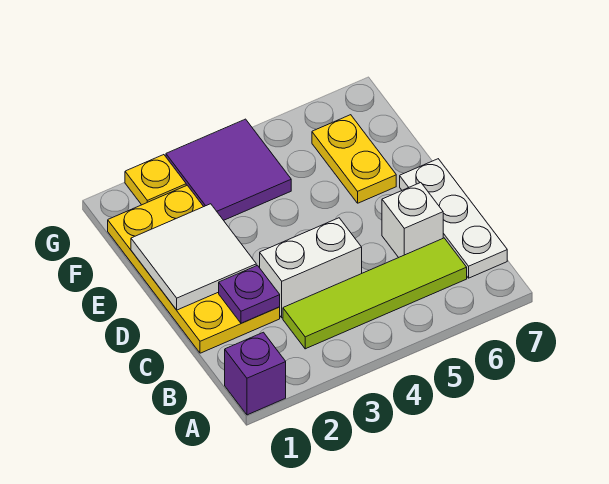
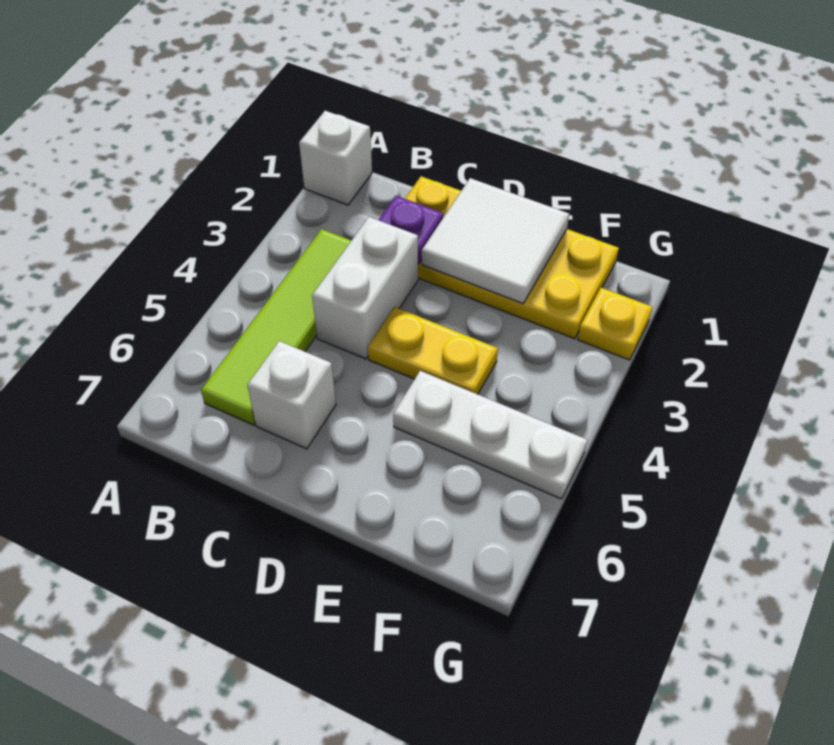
purple 1x1 brick [225,332,286,415] -> white 1x1 brick [299,111,372,205]
white 1x3 plate [400,159,507,278] -> white 1x3 plate moved to [393,371,587,499]
yellow 1x2 plate [312,115,396,203] -> yellow 1x2 plate moved to [368,307,498,394]
purple 2x2 tile [166,119,291,220] -> none

